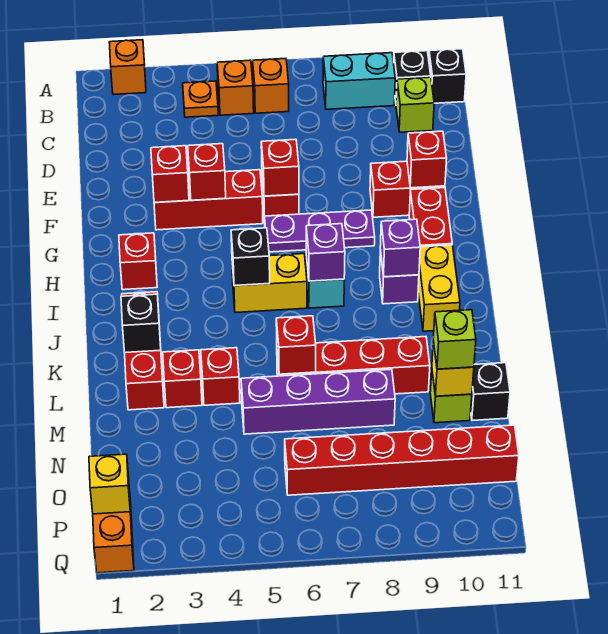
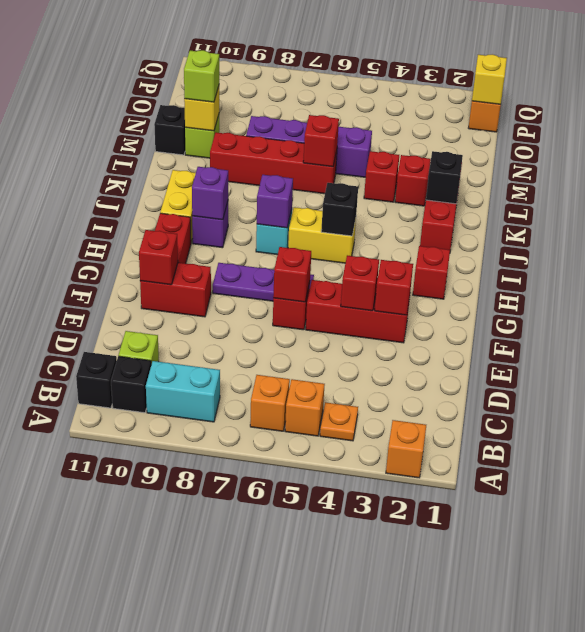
red 1x6 brick [285,425,519,495] -> none

